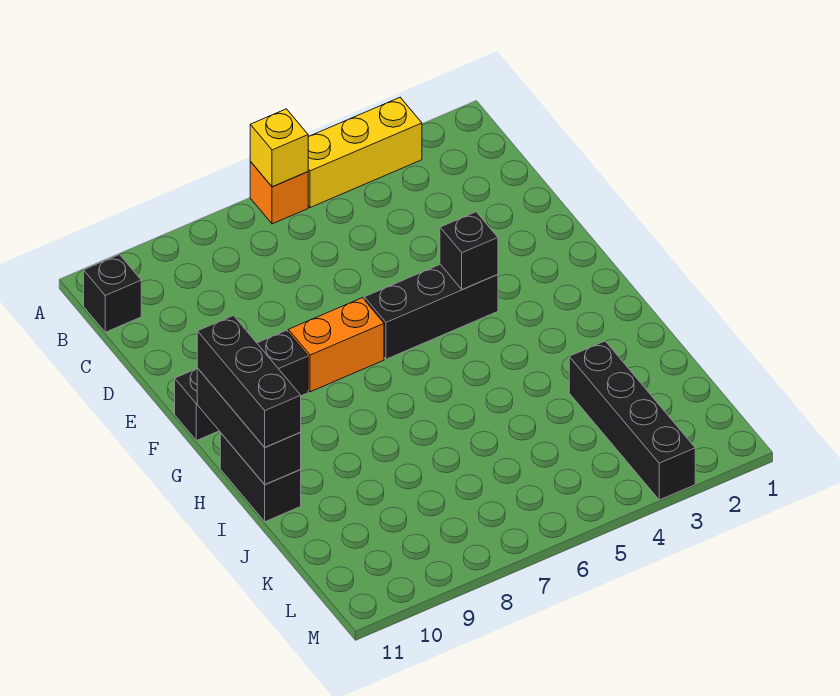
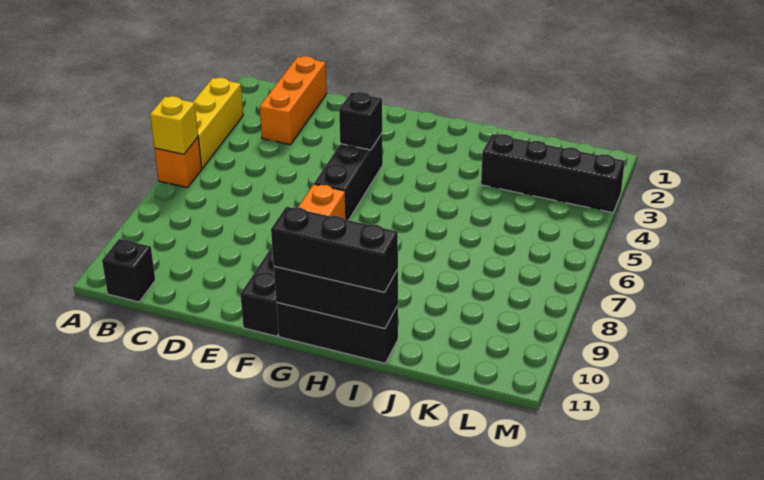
none -> orange 1x3 brick [260,56,327,145]
black 1x2 brick [220,433,301,522] -> black 1x3 brick [276,303,398,363]

